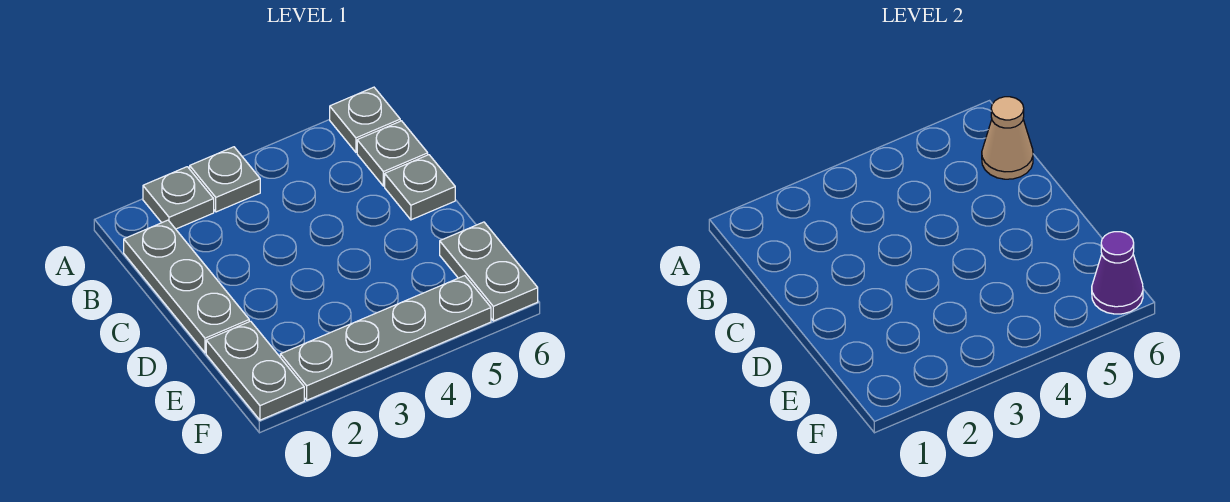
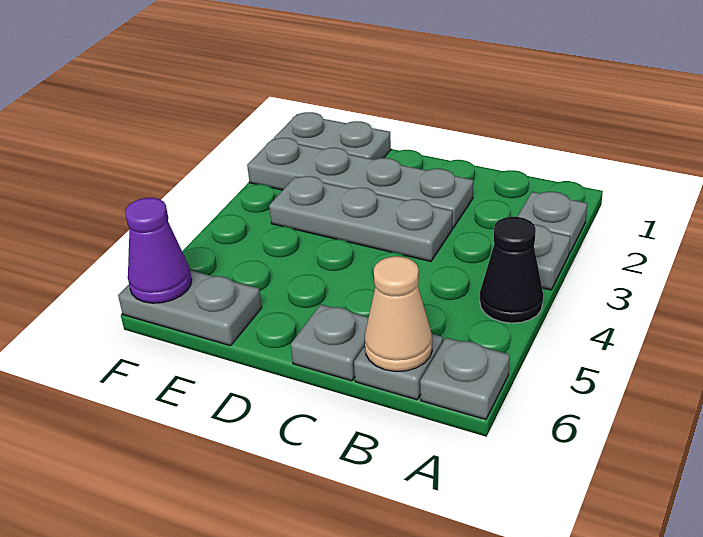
none -> black 1x1 cone [480,217,543,323]
grey 1x3 plate [124,220,249,353] -> grey 1x3 plate moved to [269,176,452,261]
grey 1x4 plate [280,276,491,400] -> grey 1x4 plate turned to [247,138,473,228]

